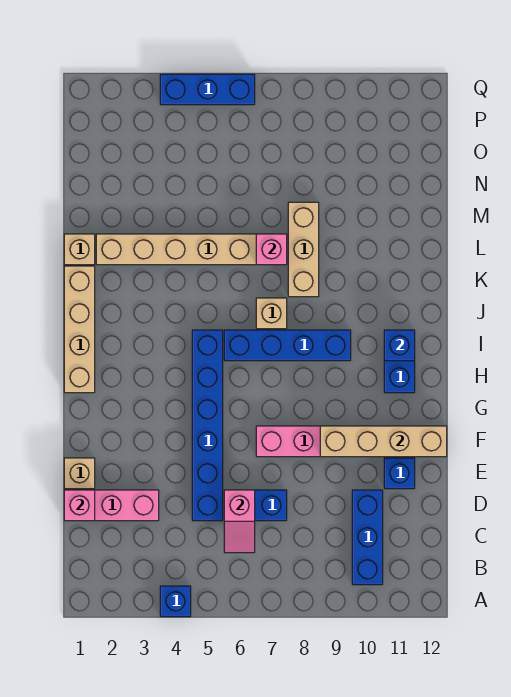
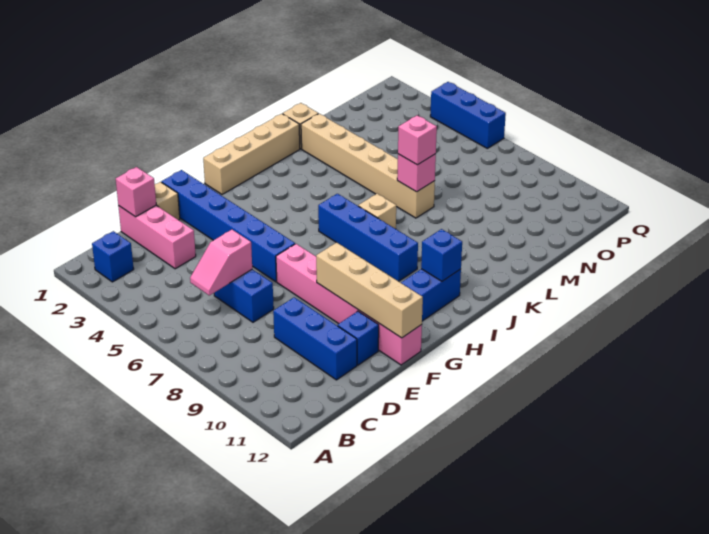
blue 1x1 brick [160,586,191,617] -> blue 1x1 brick moved to [92,231,134,282]
blue 1x3 brick [352,490,383,585] -> blue 1x3 brick turned to [273,297,357,380]
blue 1x6 brick [192,330,223,521] -> blue 1x6 brick turned to [162,170,295,282]
tan 1x3 brick [288,202,319,297] -> none
none -> pink 1x1 brick [398,115,437,165]

